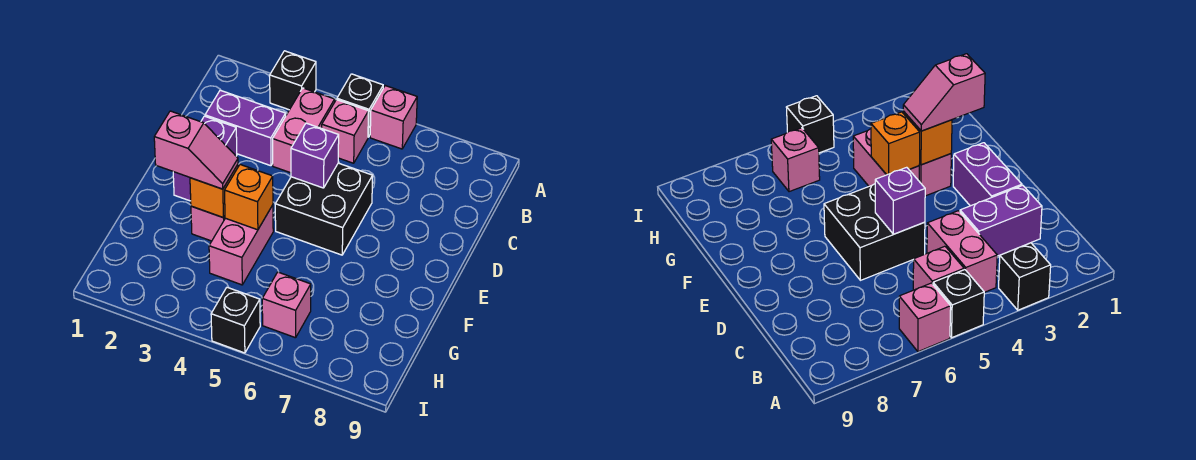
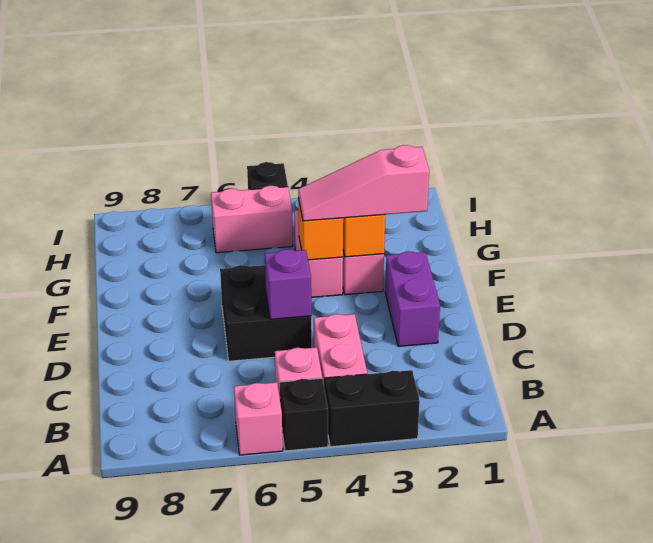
black 1x1 brick [270,51,316,110] -> black 1x2 brick [325,370,420,447]
purple 1x2 brick [205,90,286,166] -> none
pink 1x2 slope [154,111,238,189] -> pink 1x3 slope [298,145,429,221]
pink 1x1 brick [262,272,311,338] -> pink 1x2 brick [211,186,293,253]

